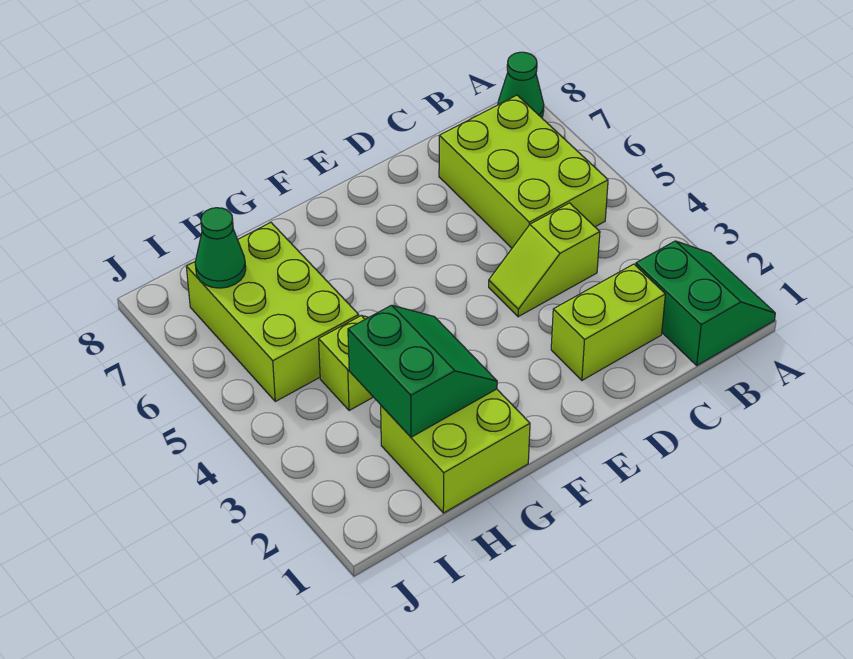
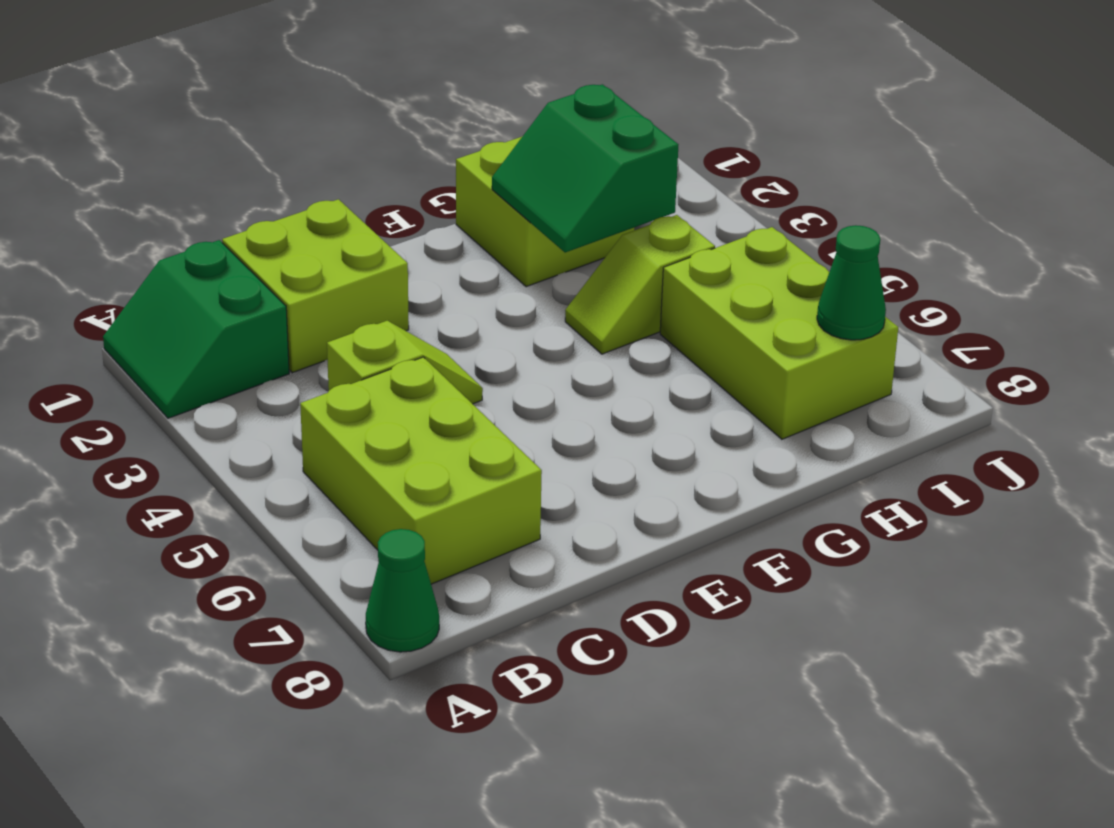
lime 1x2 brick [551,264,665,380] -> lime 2x2 brick [222,199,409,373]

